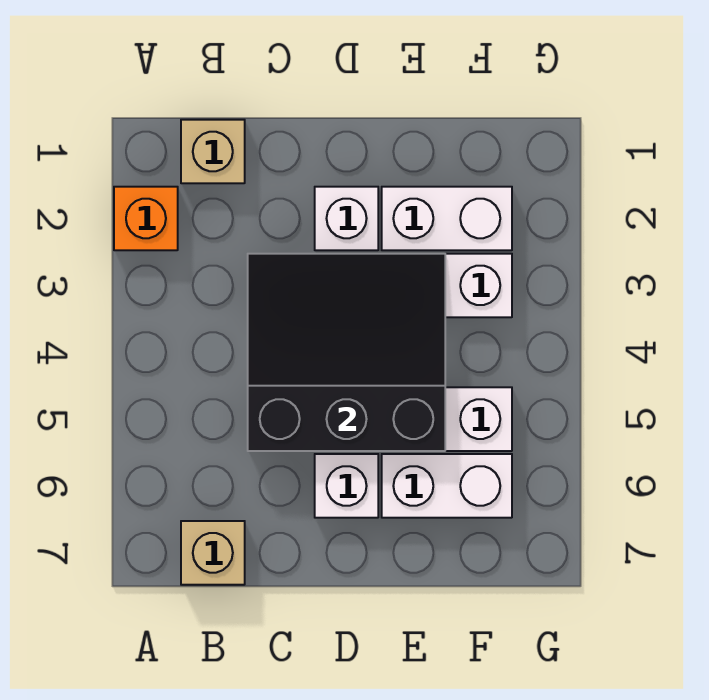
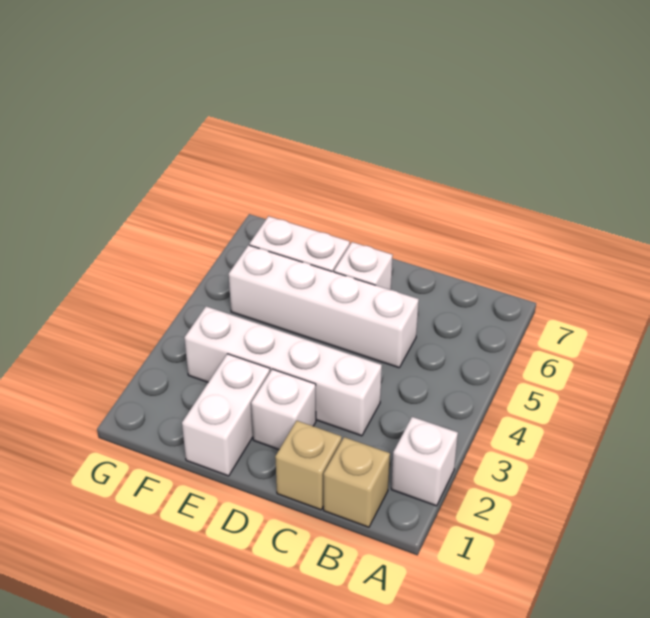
orange 1x1 brick [114,187,178,250] -> white 1x1 brick [391,417,458,506]
tan 1x1 brick [181,521,245,585] -> tan 1x1 brick moved to [275,421,342,510]
black 3x3 slope [248,254,445,451] -> none
white 1x2 brick [382,187,512,250] -> white 1x2 brick turned to [182,354,270,476]

